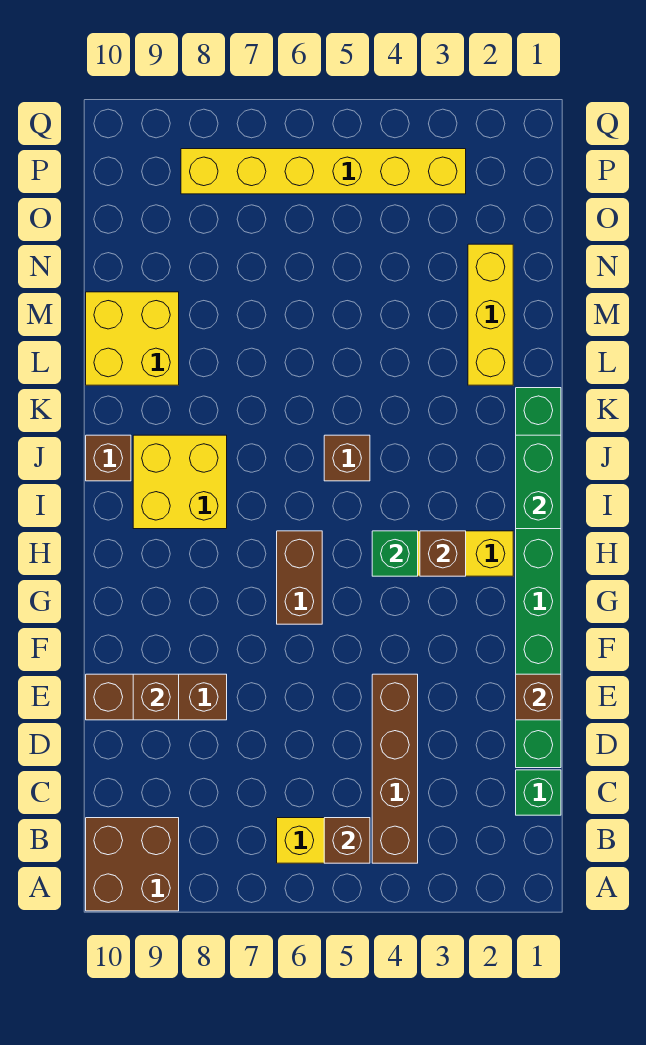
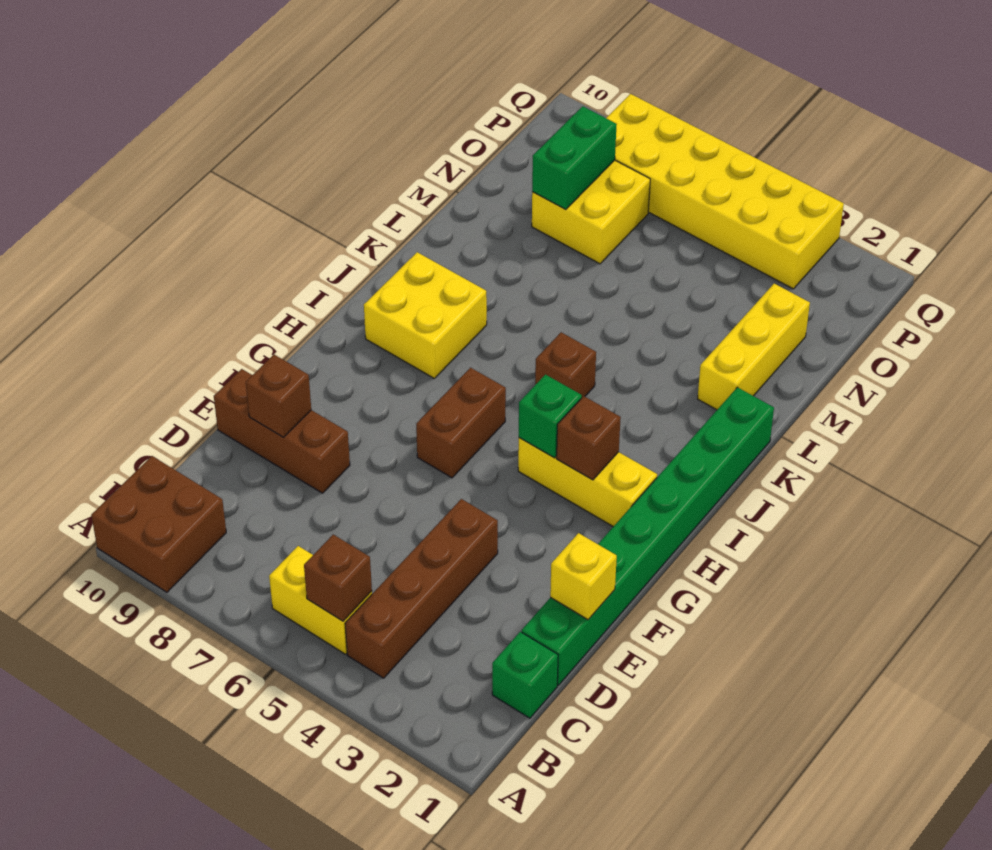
brown 1x1 brick [516,674,561,720] -> yellow 1x1 brick [550,533,617,620]
green 1x2 brick [516,435,561,529] -> green 1x2 brick moved to [532,106,617,210]
brown 1x1 brick [86,435,131,481] -> none
yellow 2x2 brick [86,292,179,385] -> yellow 2x2 brick moved to [532,160,650,264]
yellow 1x6 brick [181,149,466,194] -> yellow 2x6 brick [606,94,844,289]

